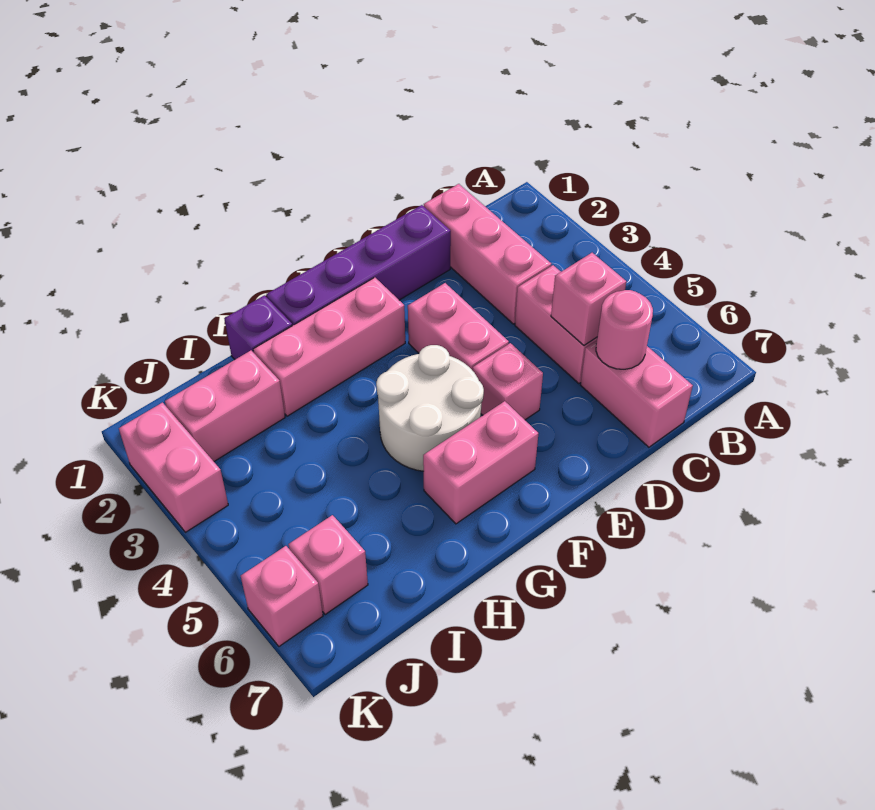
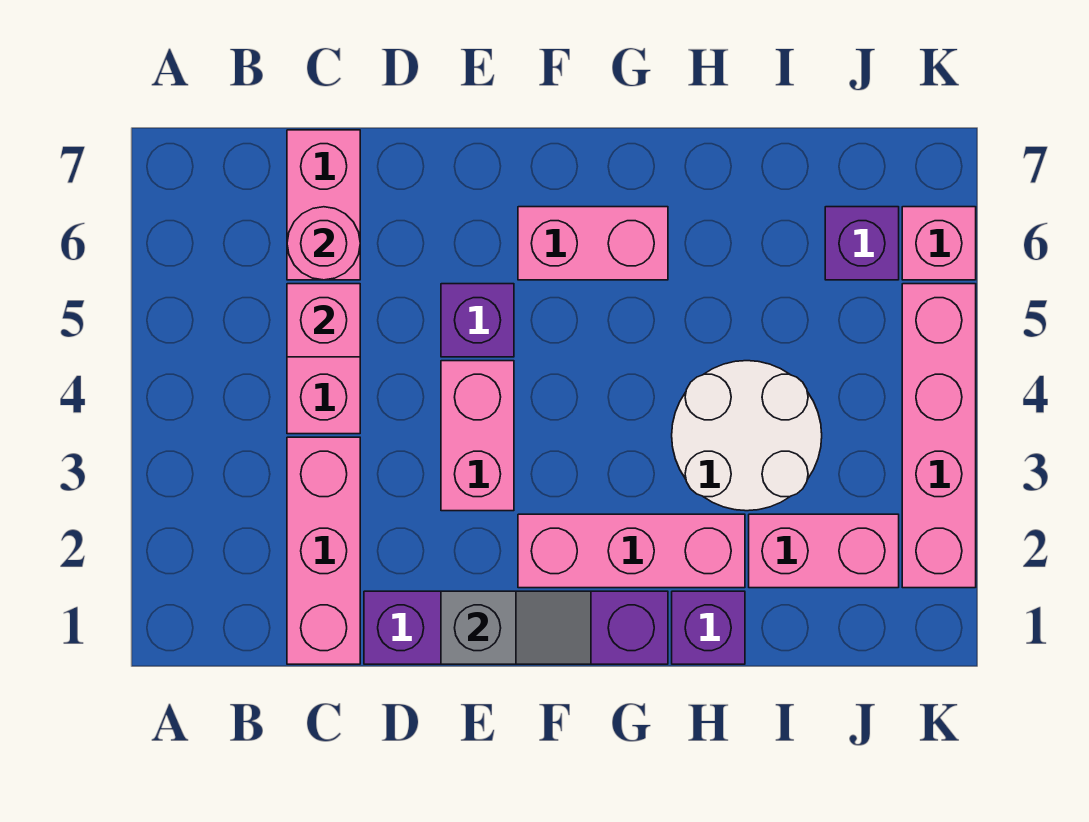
none -> grey 1x2 slope [441,591,591,664]
pink 1x1 brick [473,343,543,420] -> purple 1x1 brick [441,284,514,357]
white 2x2 round brick [376,345,484,471] -> white 2x2 round brick moved to [672,361,822,511]
pink 1x1 brick [288,515,368,615] -> purple 1x1 brick [825,207,899,280]
pink 1x2 brick [119,403,228,532] -> pink 1x4 brick [902,284,976,588]

